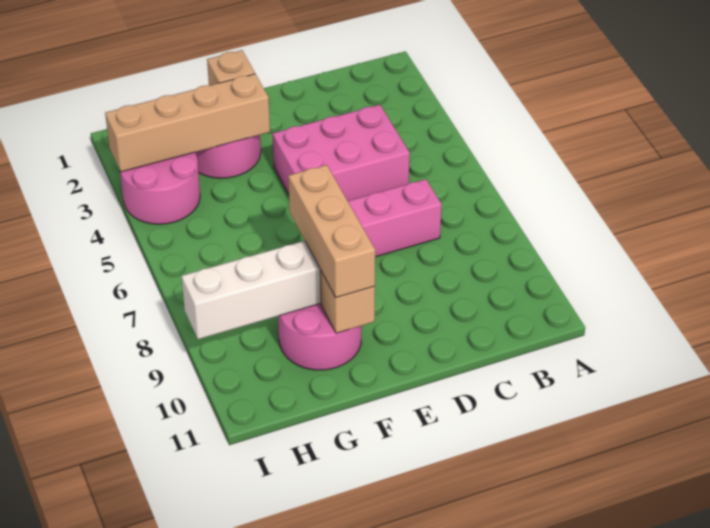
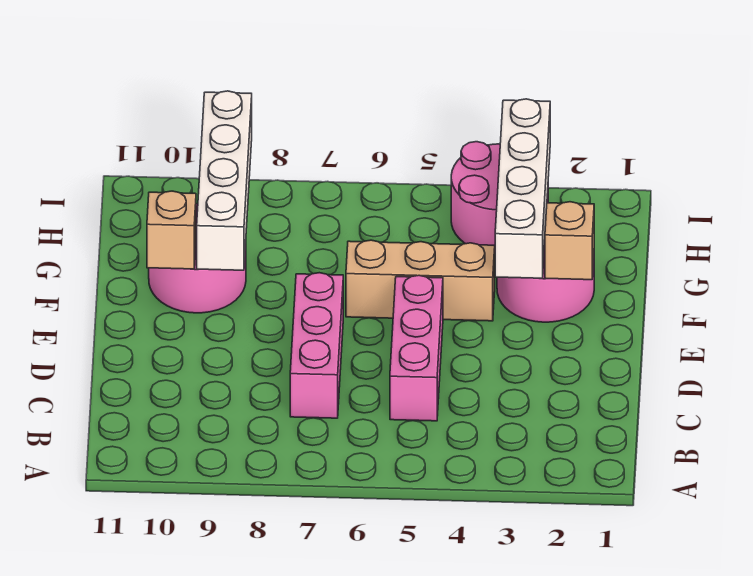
pink 2x3 brick [272,105,410,201] -> pink 1x3 brick [390,275,443,421]
tan 1x4 brick [105,74,270,172] -> white 1x4 brick [495,99,550,278]
tan 1x3 brick [288,165,375,298] -> tan 1x3 brick moved to [346,240,495,321]

